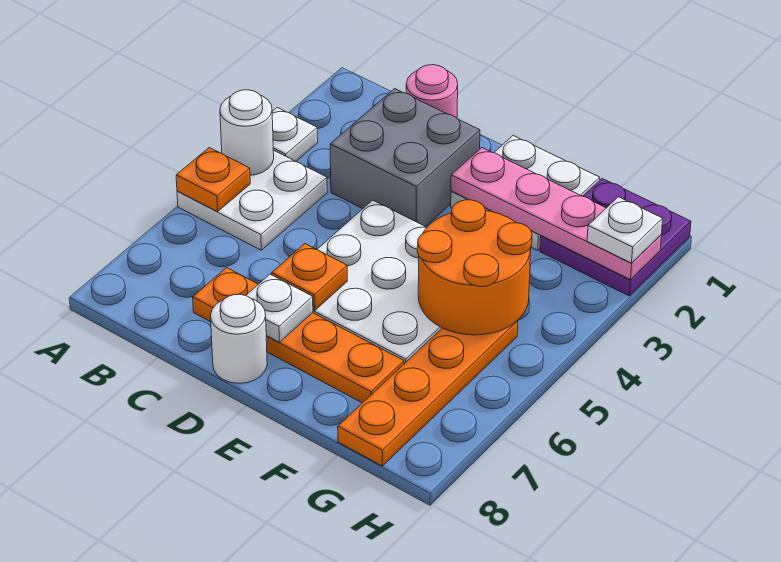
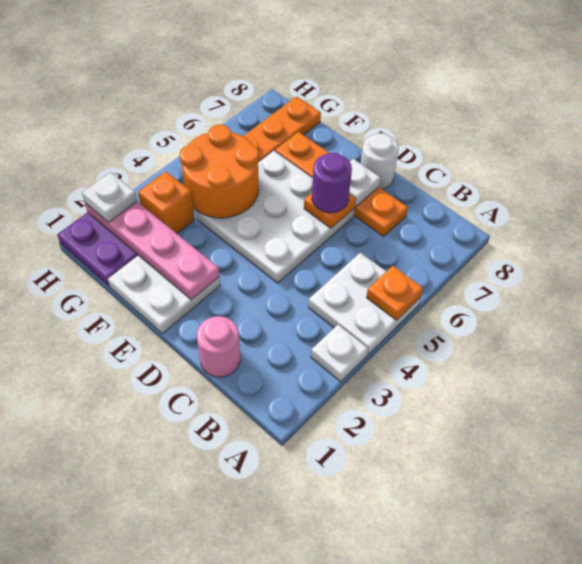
white 1x1 round brick [220,90,274,175] -> none
grey 2x2 brick [330,89,480,227] -> none
none -> purple 1x1 round brick [312,153,352,213]
none -> orange 1x1 brick [138,171,195,234]

